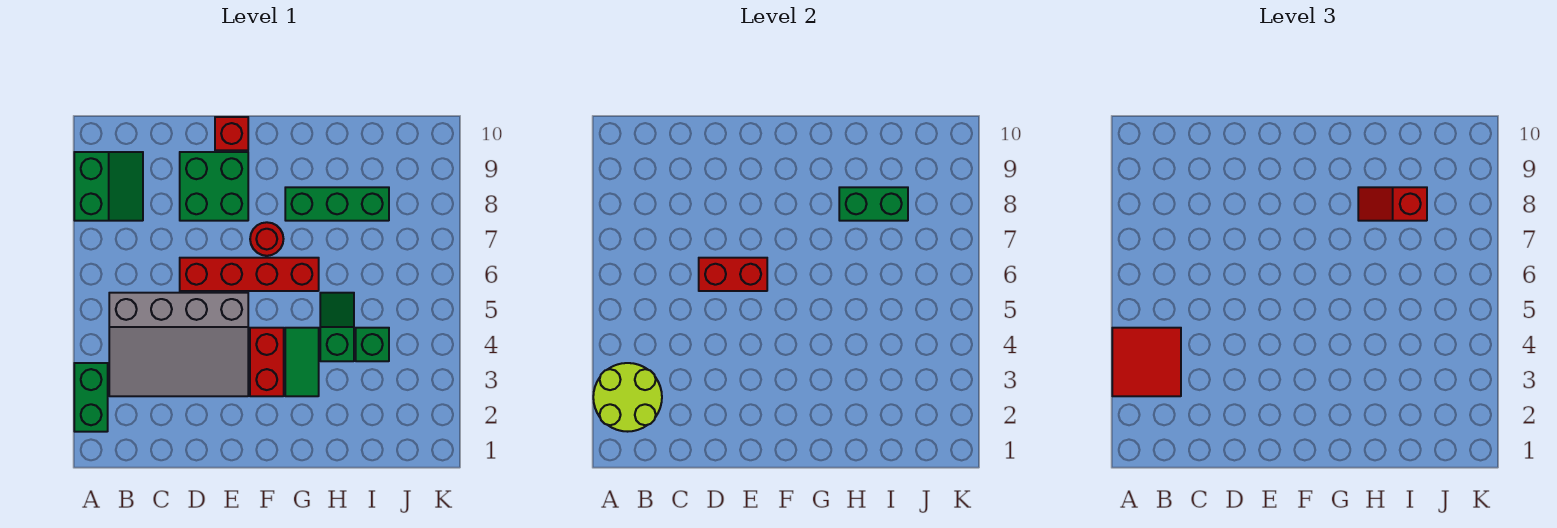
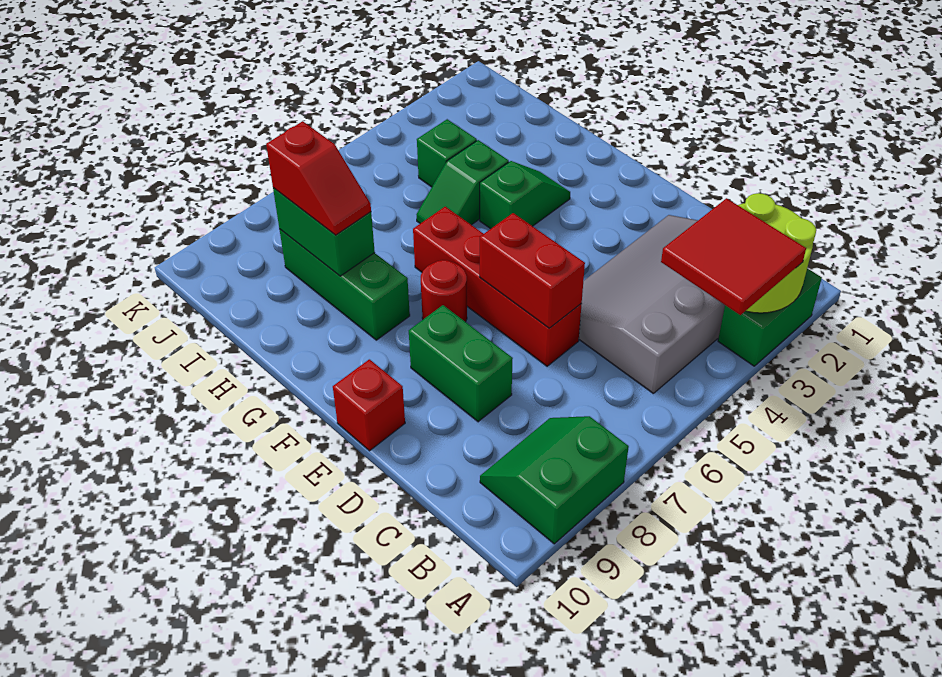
grey 3x4 slope [109,293,248,396] -> grey 3x4 slope turned to [579,215,725,393]
green 2x2 brick [180,152,248,221] -> green 1x2 brick [409,305,513,422]
red 1x2 brick [250,328,284,396] -> none
green 1x2 tile [285,328,319,396] -> green 1x2 slope [480,161,570,229]

